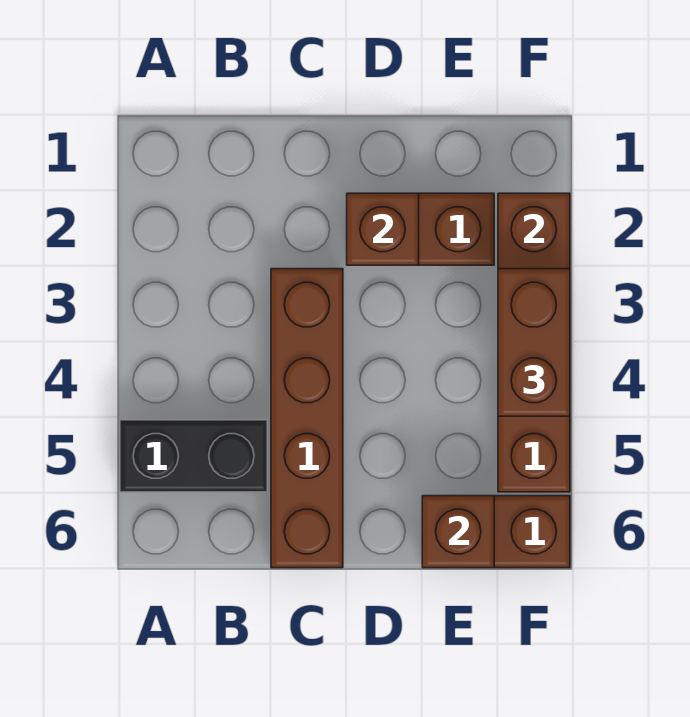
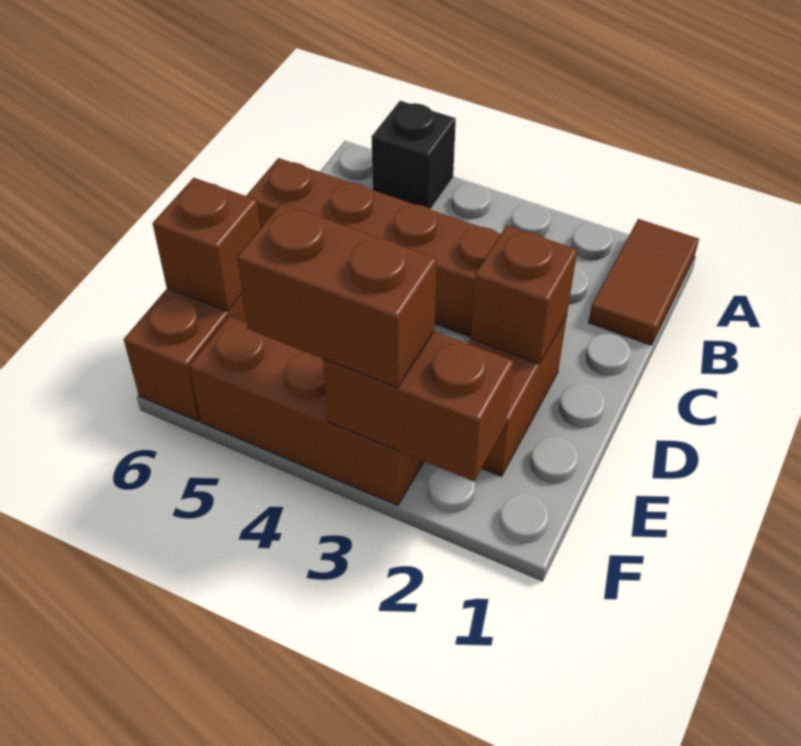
none -> brown 1x2 tile [588,219,699,345]
black 1x2 brick [120,420,267,492] -> black 1x1 brick [371,101,456,209]

